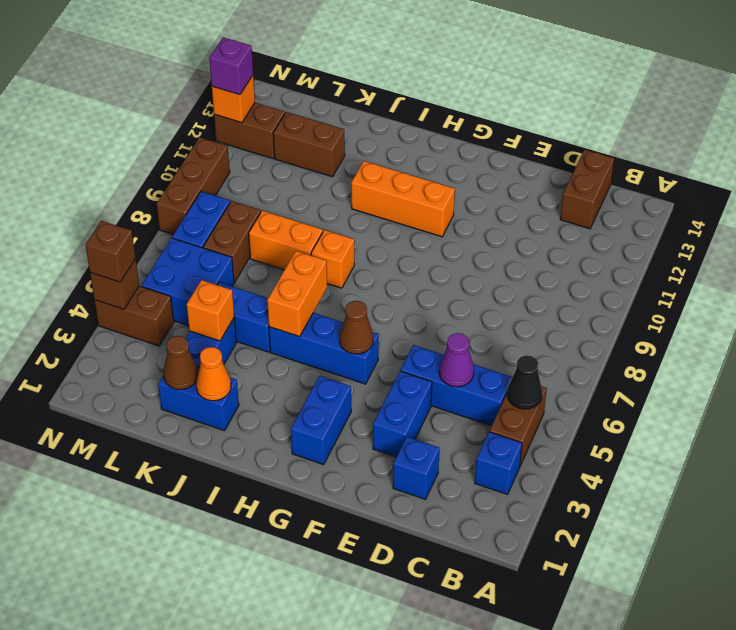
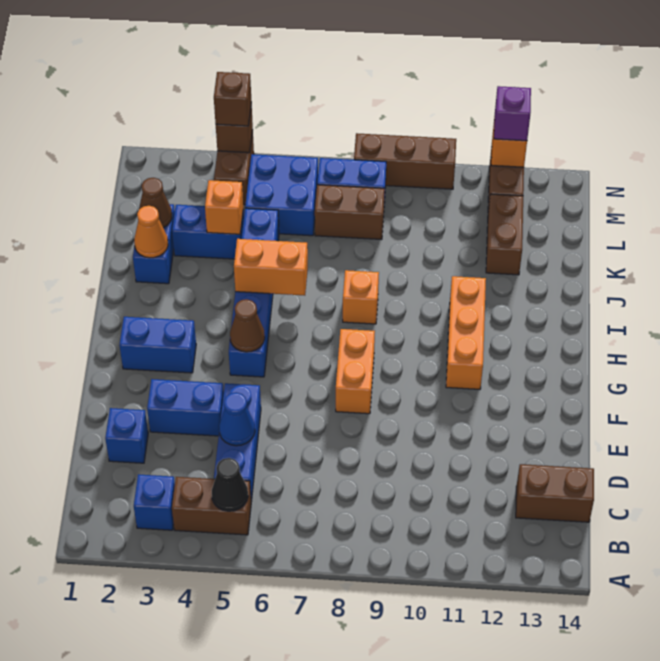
purple 1x1 cone [439,333,474,387] -> blue 1x1 cone [219,393,255,446]
orange 1x2 brick [249,210,323,270] -> orange 1x2 brick moved to [336,329,375,414]

